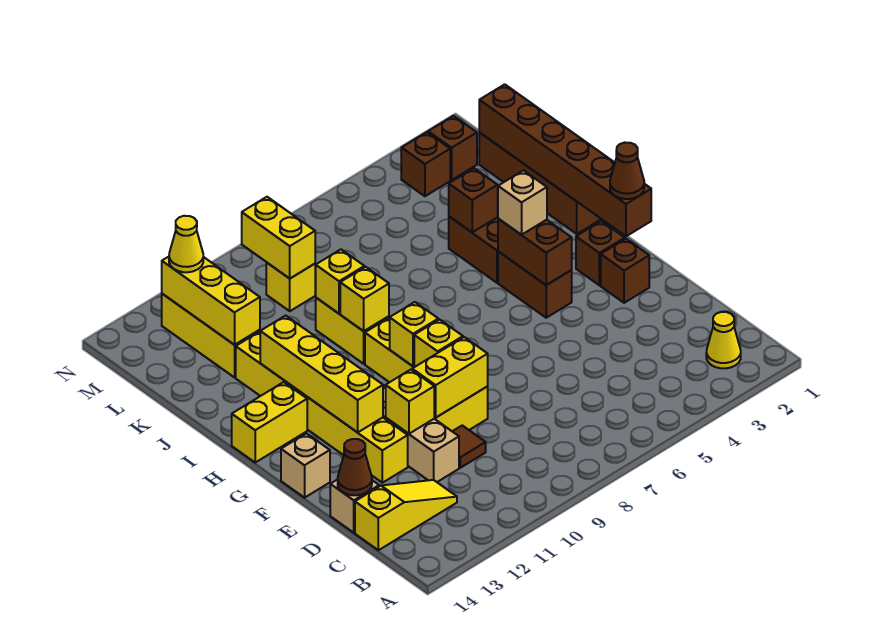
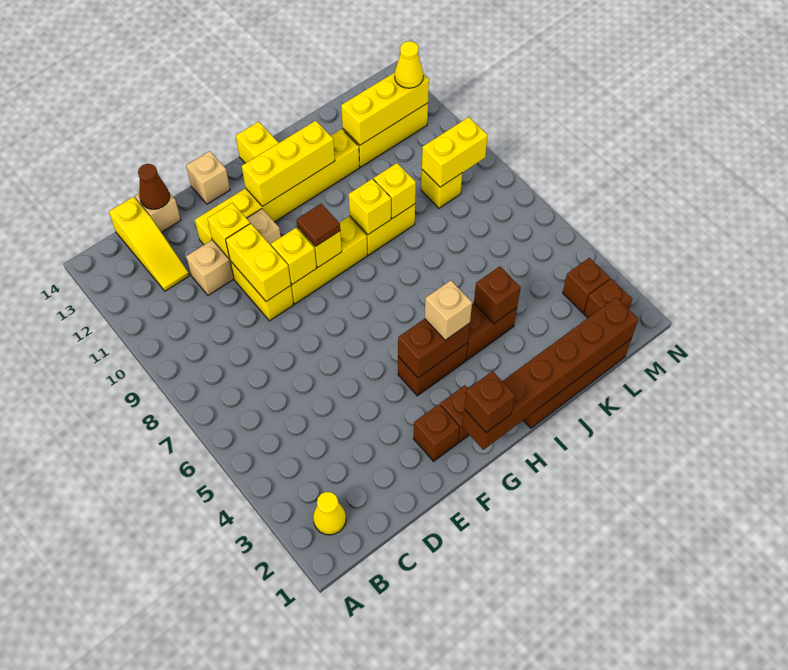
brown 1x1 tile [452,425,486,468] -> brown 1x1 tile moved to [296,204,340,246]
yellow 1x4 brick [260,316,383,432] -> yellow 1x3 brick [242,121,335,207]
brown 1x1 cone [610,143,644,199] -> brown 1x1 brick [464,371,515,433]

